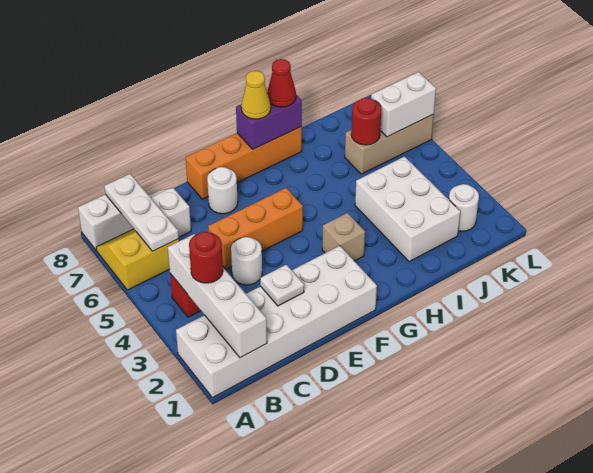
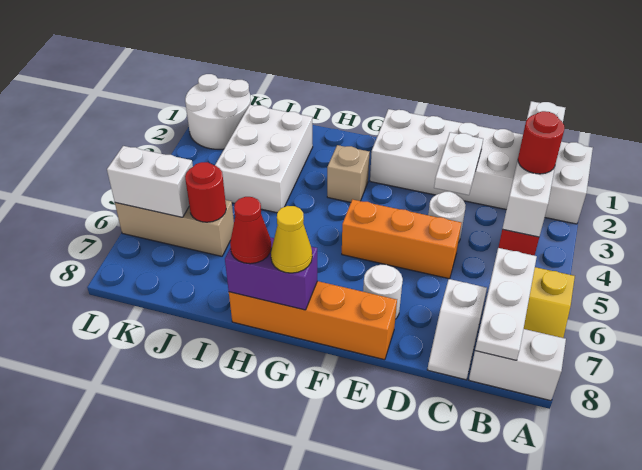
white 1x1 plate [260,265,304,306] -> white 1x2 plate [434,132,483,195]
white 1x1 round brick [449,184,479,231] -> white 2x2 round brick [185,74,251,149]

